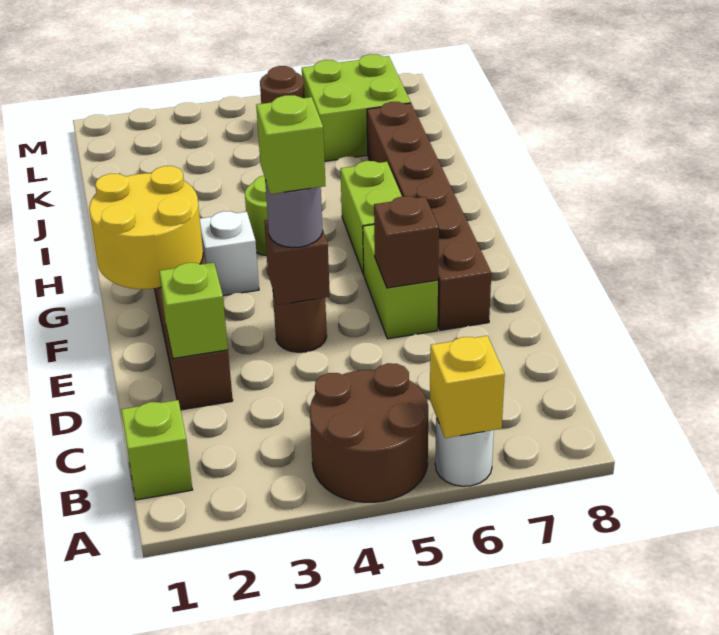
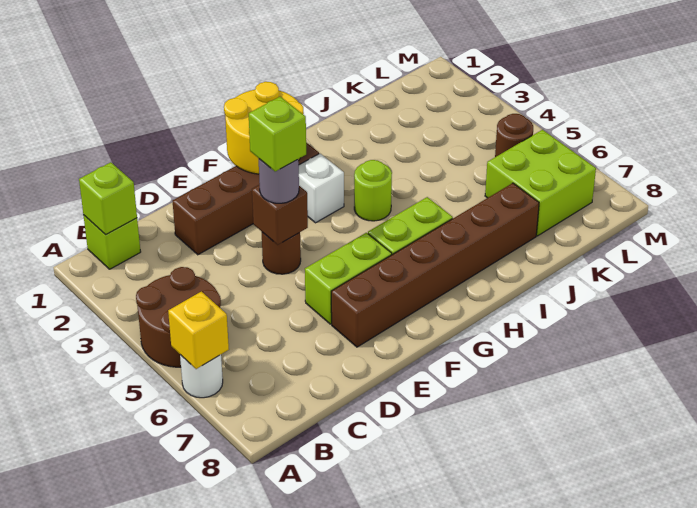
lime 1x1 brick [159,262,228,359] -> lime 1x1 brick moved to [79,162,137,235]
brown 1x1 brick [374,196,439,288] -> none

